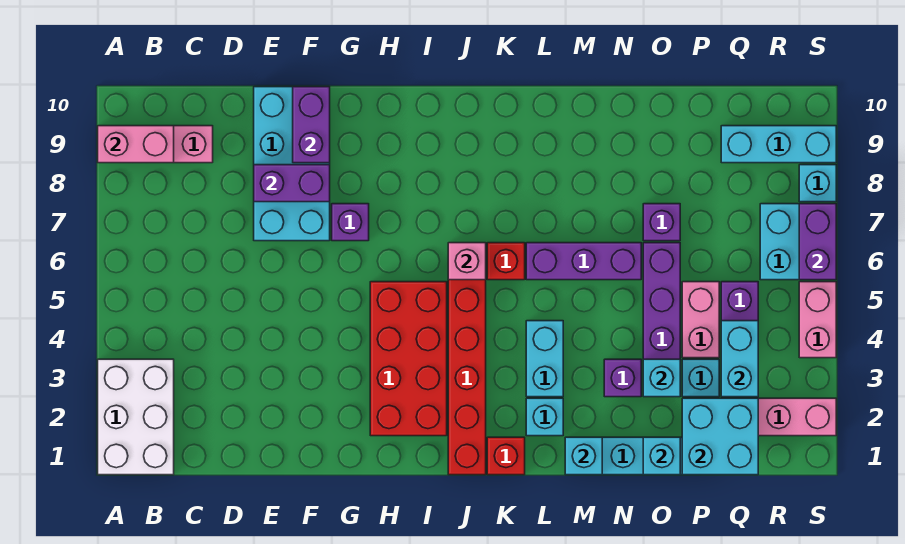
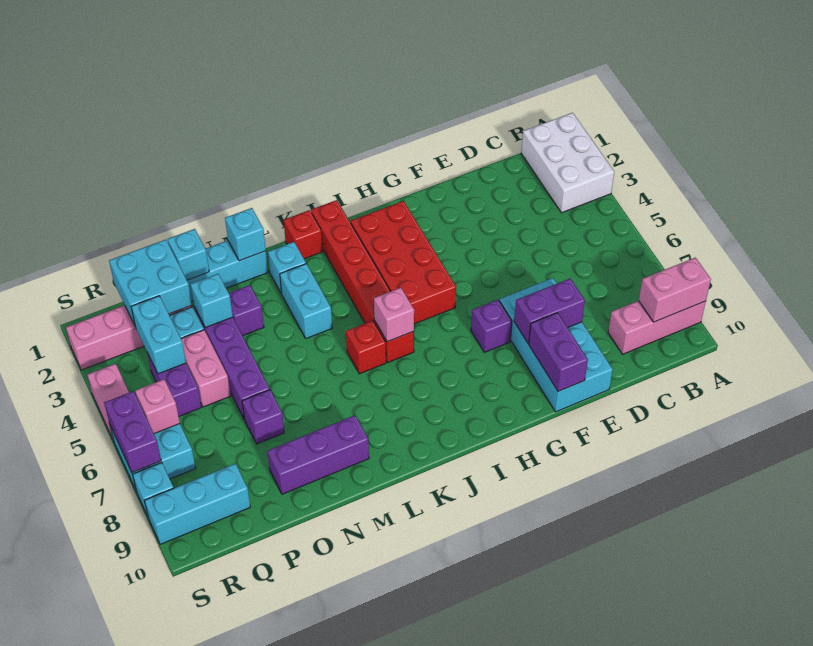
purple 1x3 brick [526,243,641,280] -> purple 1x3 brick moved to [268,415,369,494]
none -> pink 1x1 brick [135,379,180,434]

